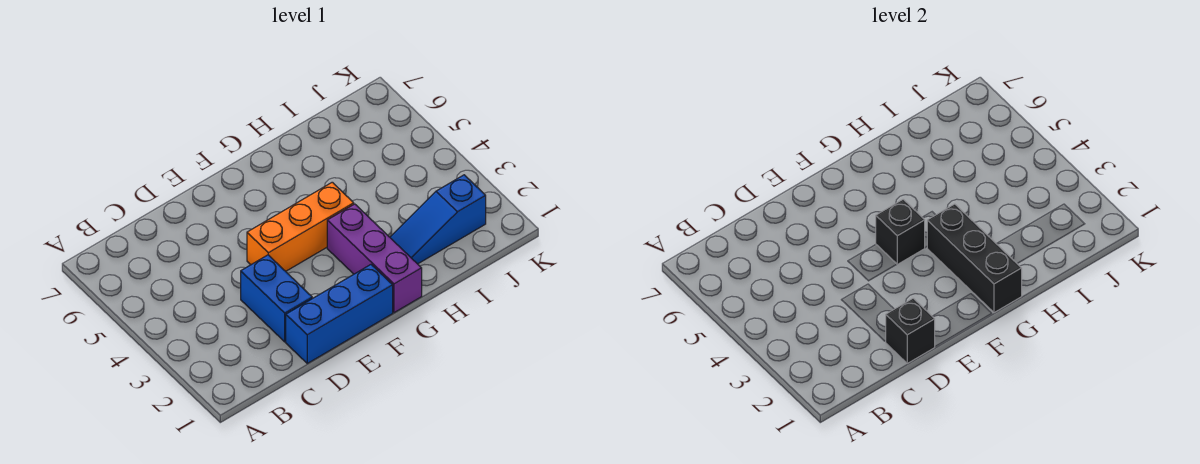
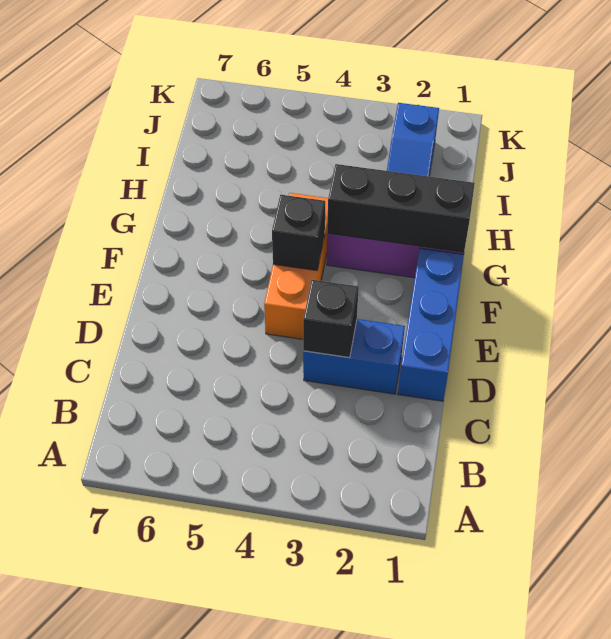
black 1x1 brick [886,298,935,363] -> black 1x1 brick moved to [303,280,359,358]

